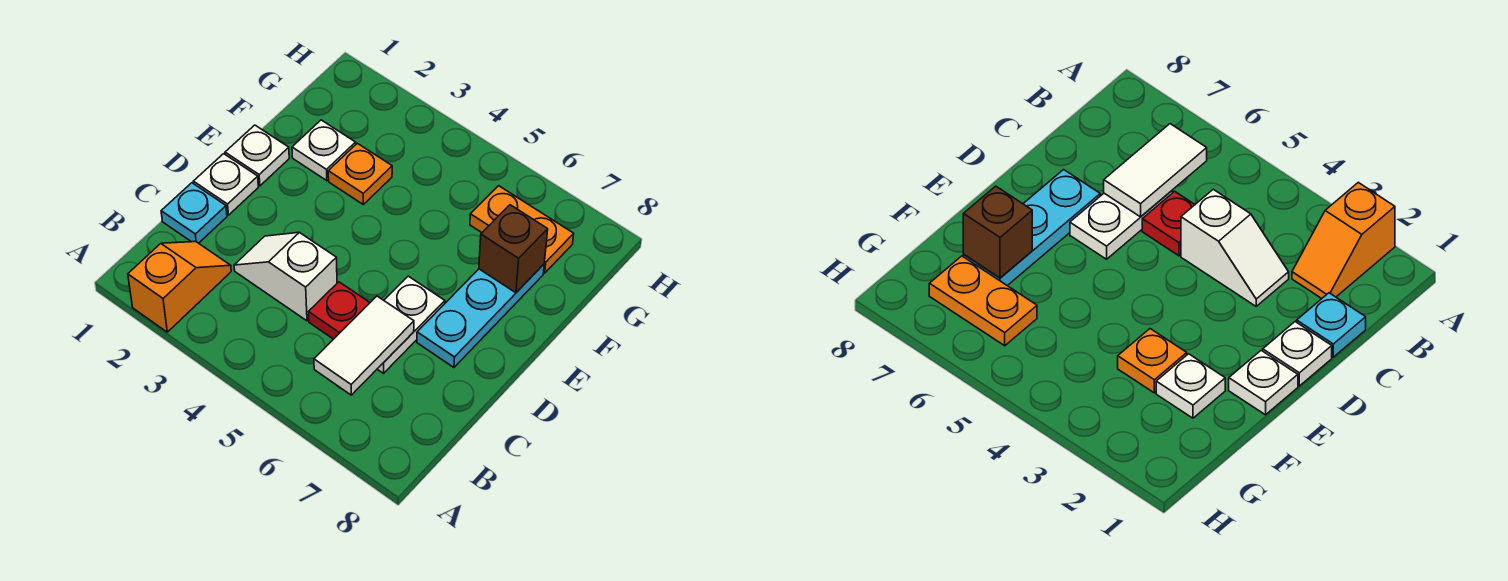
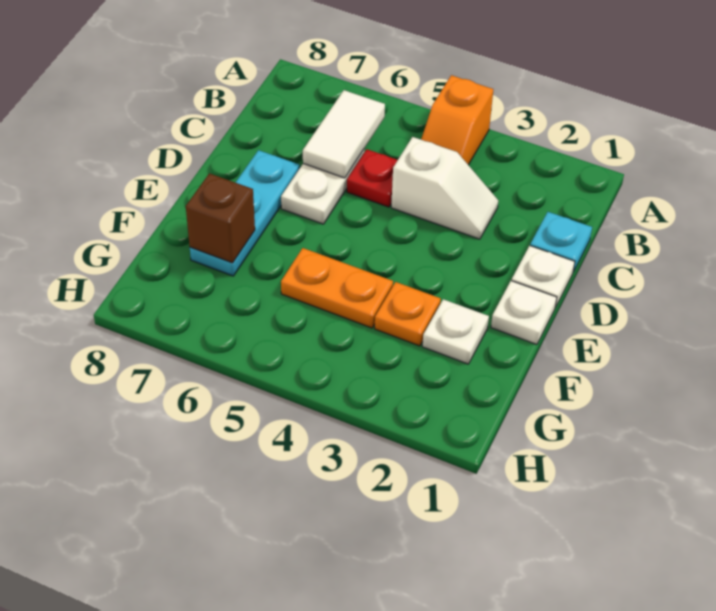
orange 1x2 slope [128,242,231,332] -> orange 1x2 slope moved to [421,75,493,165]
orange 1x2 plate [470,186,574,273] -> orange 1x2 plate moved to [281,248,393,328]

